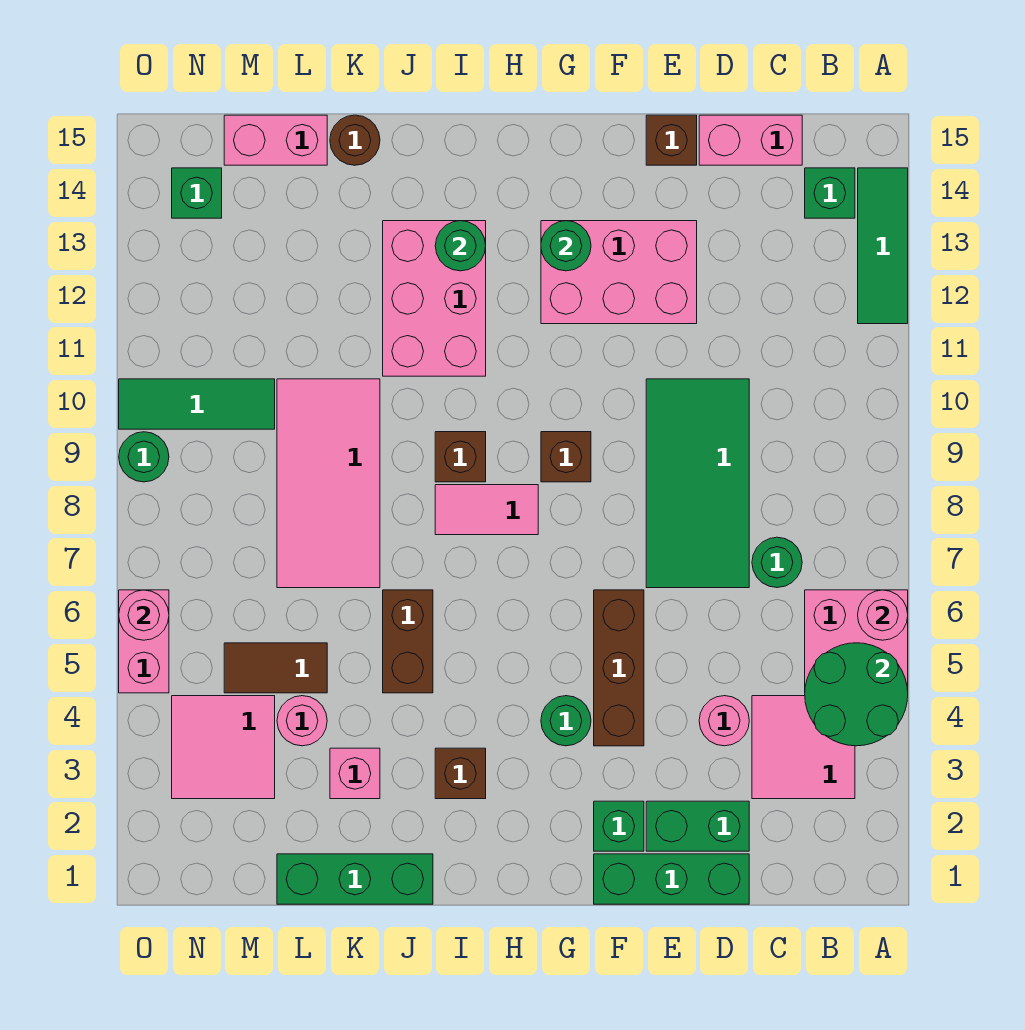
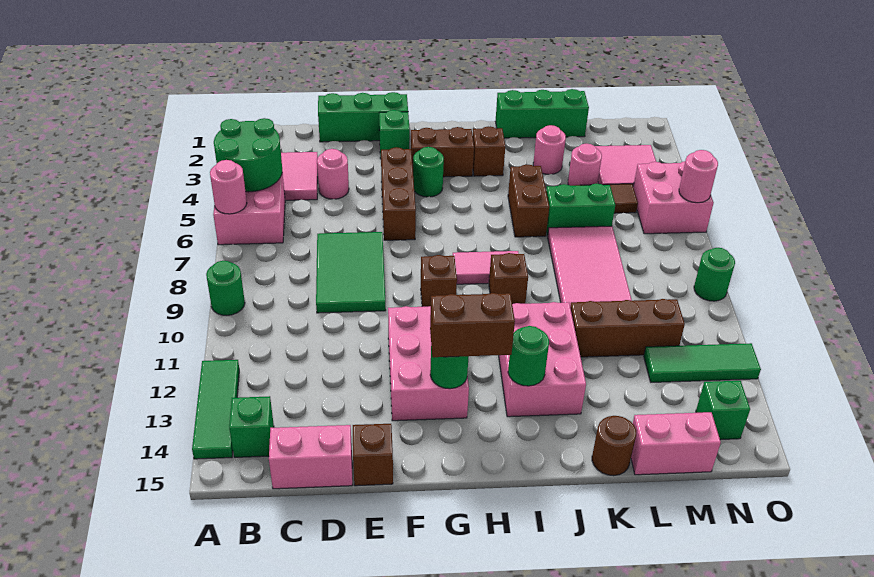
green 1x1 round brick [752,537,802,588] -> green 1x1 round brick moved to [206,261,245,315]
green 1x2 brick [646,801,749,851] -> green 1x2 brick moved to [546,184,615,236]
green 2x4 tile [646,379,749,588] -> green 2x3 tile [316,232,386,313]
pink 2x3 brick [541,221,697,324] -> pink 2x3 brick turned to [388,306,469,421]
none -> brown 1x2 brick [411,127,474,177]
none -> brown 1x2 brick [430,293,515,357]
pink 1x1 brick [330,748,380,799] -> pink 1x1 round brick [533,125,566,174]
none -> brown 1x3 brick [570,299,685,357]
green 1x3 tile [119,379,275,429] -> green 1x3 tile moved to [644,343,761,382]
pink 1x2 brick [119,590,169,693] -> pink 2x2 brick [633,161,714,234]

